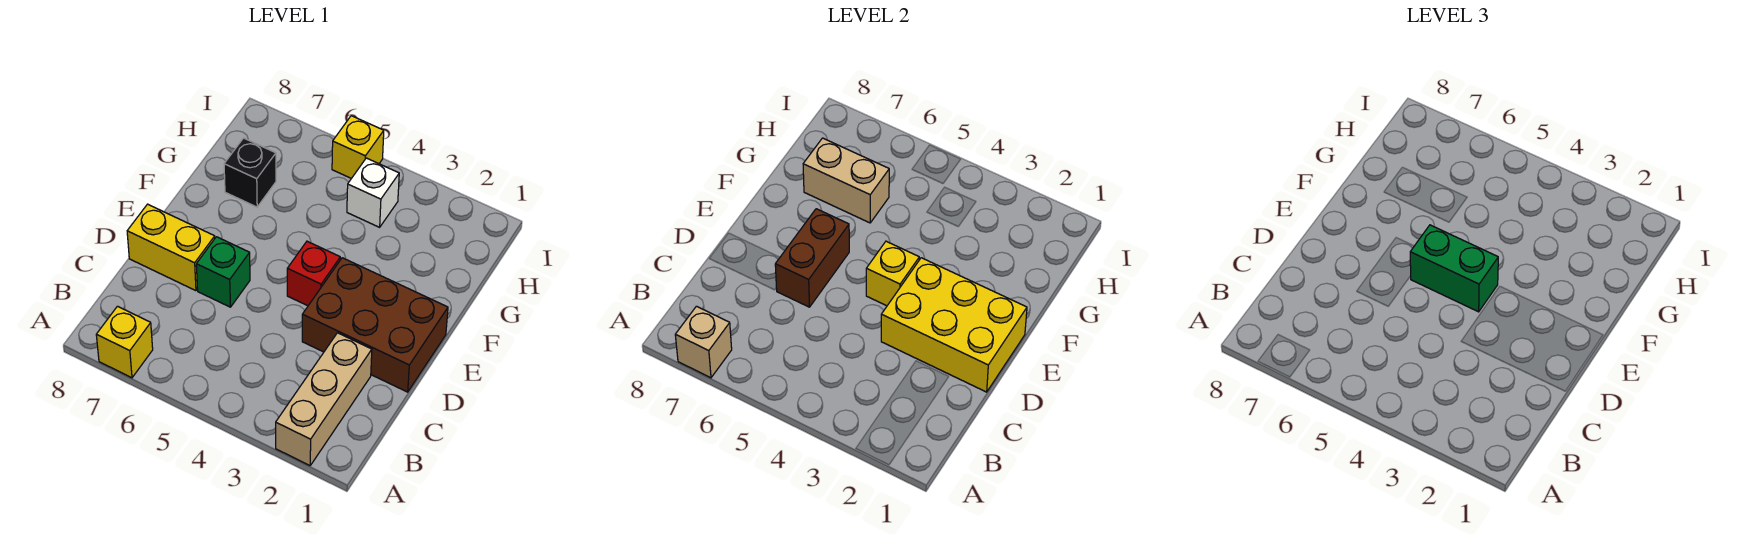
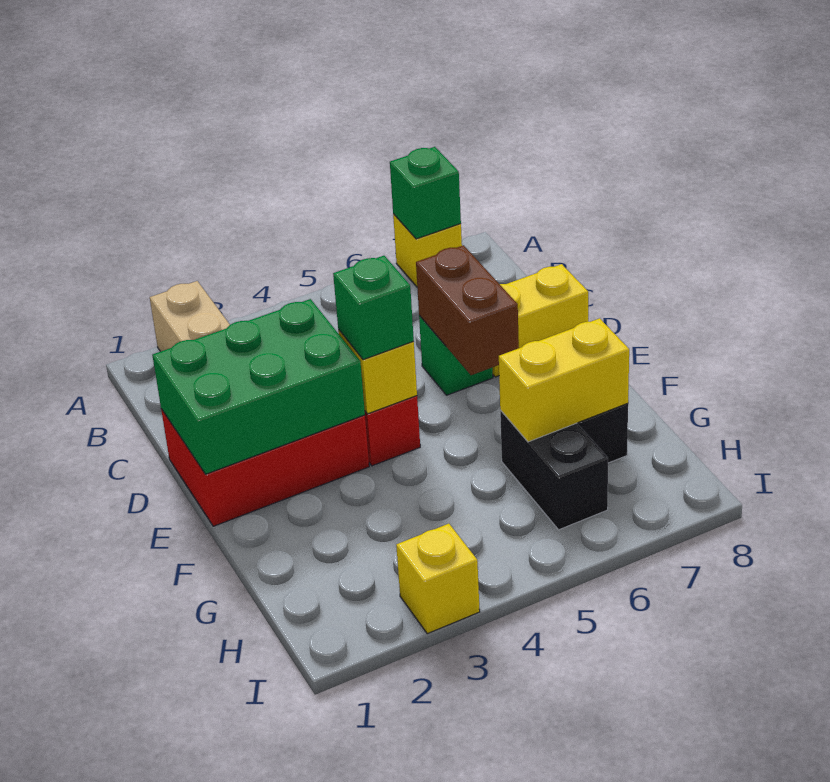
tan 1x1 brick [675,306,732,378] -> green 1x1 brick [390,147,461,239]
brown 2x3 brick [302,258,448,392] -> red 2x3 brick [161,409,369,526]
yellow 2x3 brick [881,258,1027,392] -> green 2x3 brick [152,299,365,474]
green 1x2 brick [1410,225,1498,312] -> green 1x1 brick [333,256,414,360]
none -> black 1x2 brick [500,410,608,530]
tan 1x2 brick [803,138,889,223] -> yellow 1x2 brick [499,318,629,442]
white 1x1 brick [347,158,399,227] -> none
yellow 1x1 brick [332,116,384,178] -> yellow 1x1 brick moved to [396,524,480,634]

